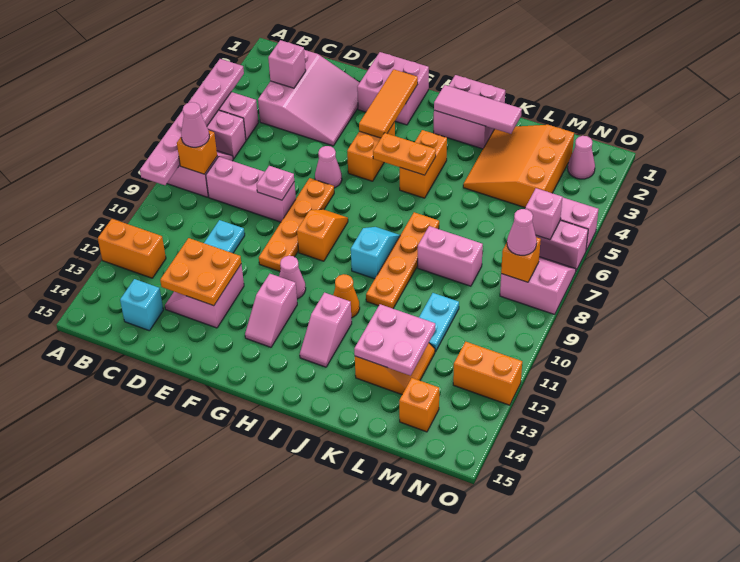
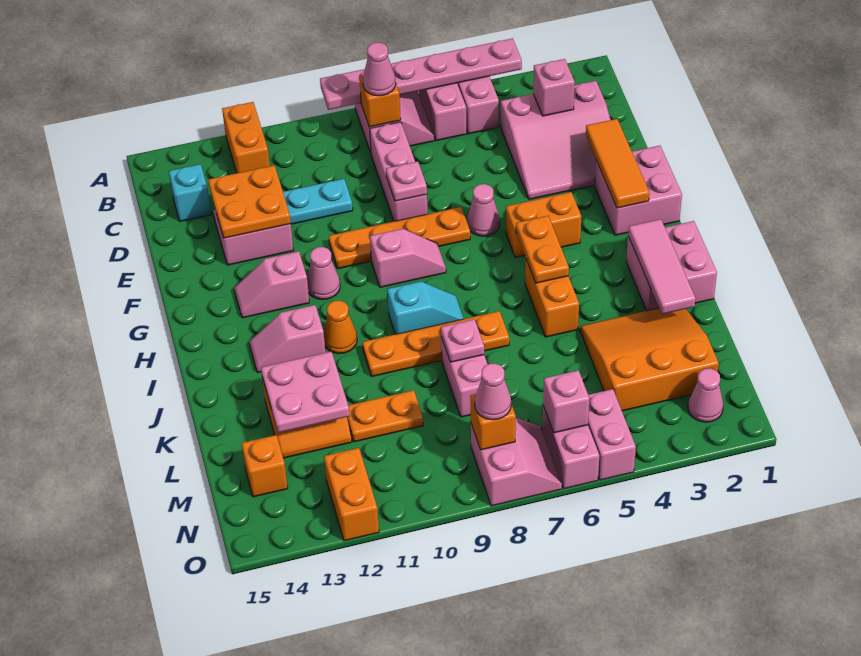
orange 1x3 tile [359,69,418,138] -> orange 1x3 tile turned to [586,119,649,208]
orange 1x2 slope [297,209,348,261] -> pink 1x2 slope [370,229,446,287]
orange 1x2 brick [400,130,447,198] -> orange 1x2 brick turned to [525,260,579,337]
none -> pink 1x1 plate [441,319,484,362]
cyan 1x2 plate [419,293,459,352] -> orange 1x2 plate [347,390,423,442]

